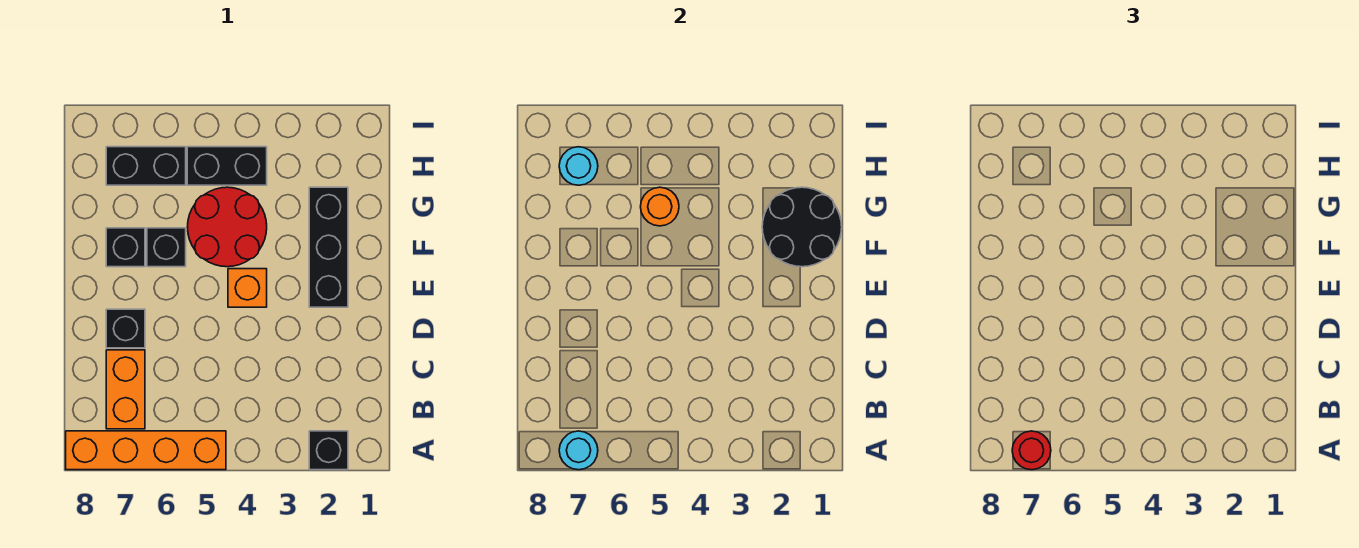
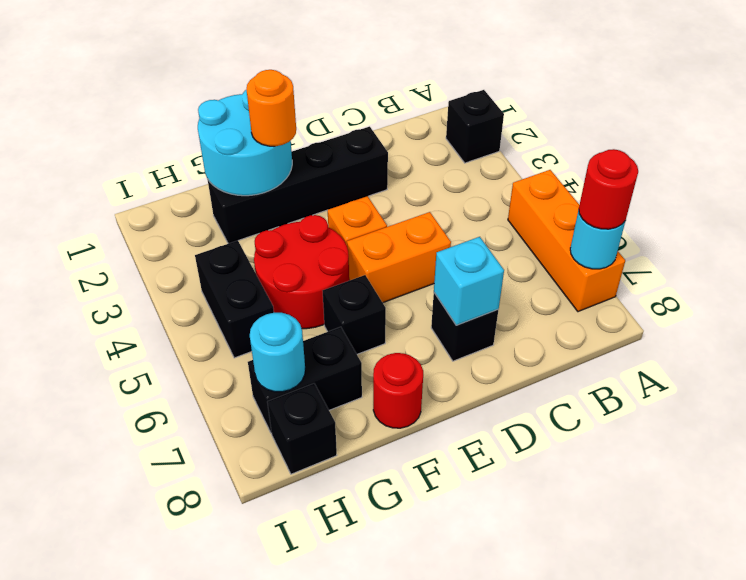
orange 1x4 brick [66,431,226,470] -> orange 1x3 brick [508,170,625,312]
orange 1x2 brick [106,350,145,429] -> orange 1x2 brick moved to [347,212,451,303]
none -> cyan 1x1 brick [434,237,504,325]
black 1x3 brick [309,187,348,307] -> black 1x4 brick [208,126,388,244]
black 2x2 round brick [762,187,842,267] -> cyan 2x2 round brick [198,90,292,196]
black 1x1 brick [106,228,145,267] -> black 1x1 brick moved to [267,383,337,474]
none -> red 1x1 round brick [373,353,423,428]
orange 1x1 round brick [641,187,679,226] -> orange 1x1 round brick moved to [246,70,296,146]
black 1x2 brick [106,147,186,185] -> black 1x2 brick turned to [248,327,362,432]

